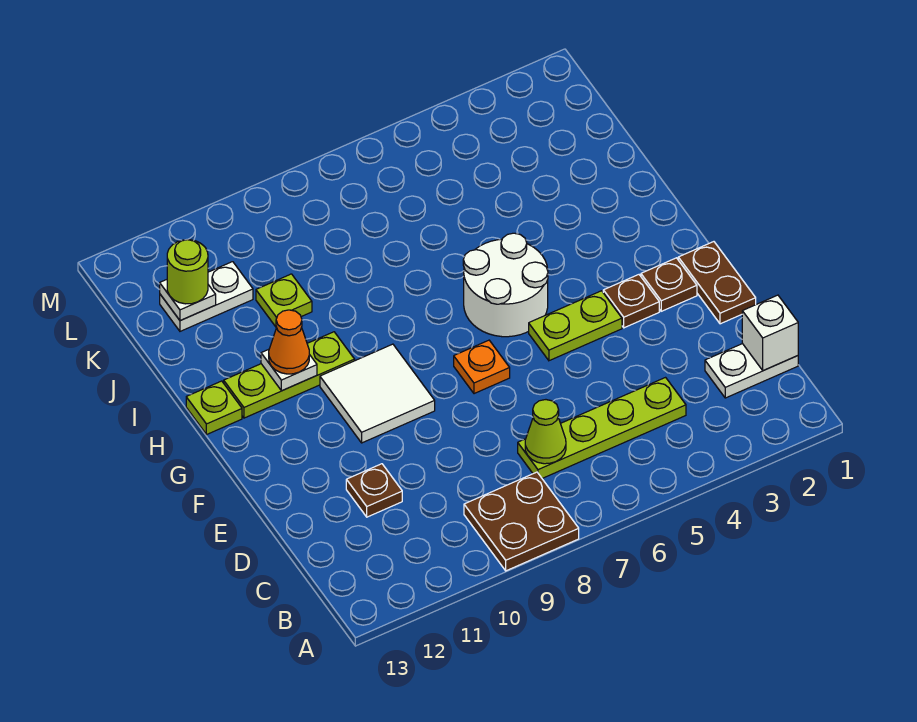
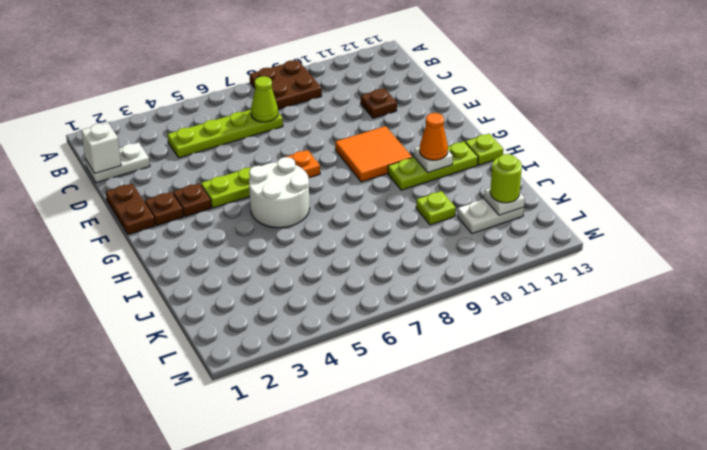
white 2x2 tile [320,344,435,443] -> orange 2x2 tile [335,126,412,182]

